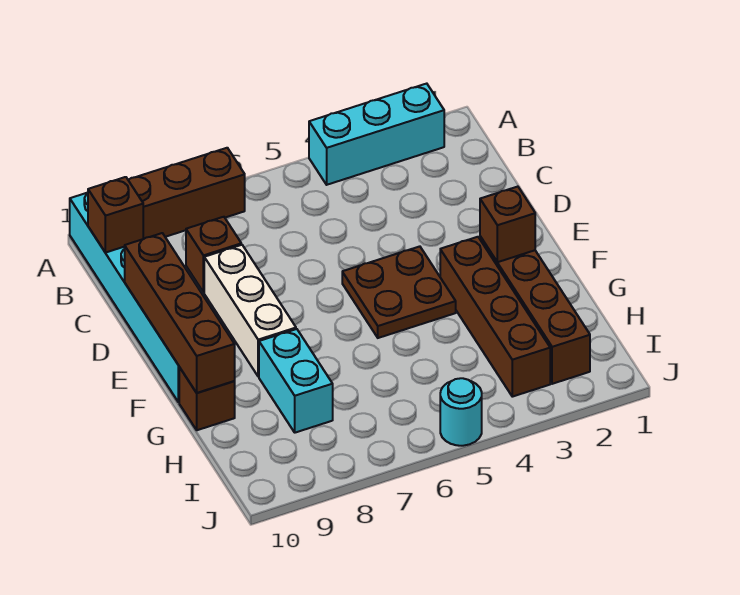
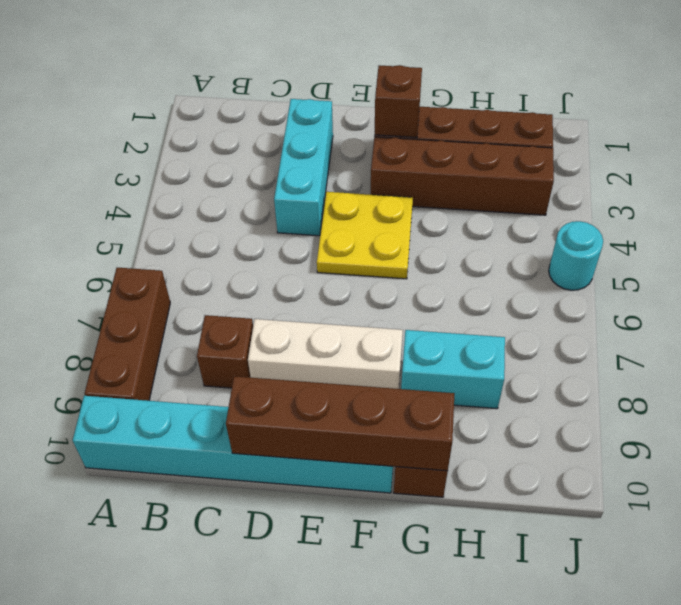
cyan 1x3 brick [309,84,444,185] -> cyan 1x3 brick moved to [274,99,333,236]
brown 1x1 brick [88,177,143,253] -> none
brown 2x2 plate [342,246,456,338] -> yellow 2x2 plate [317,192,413,279]

